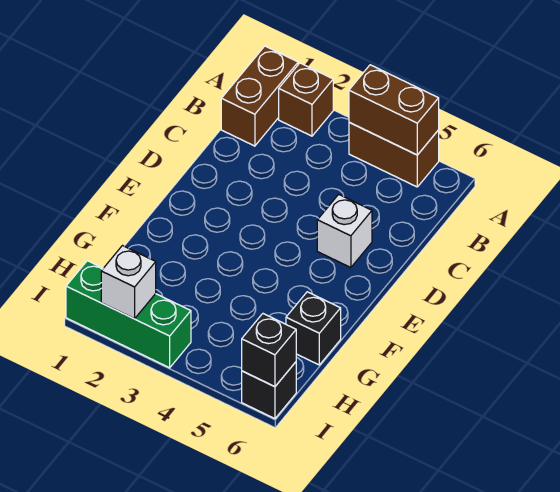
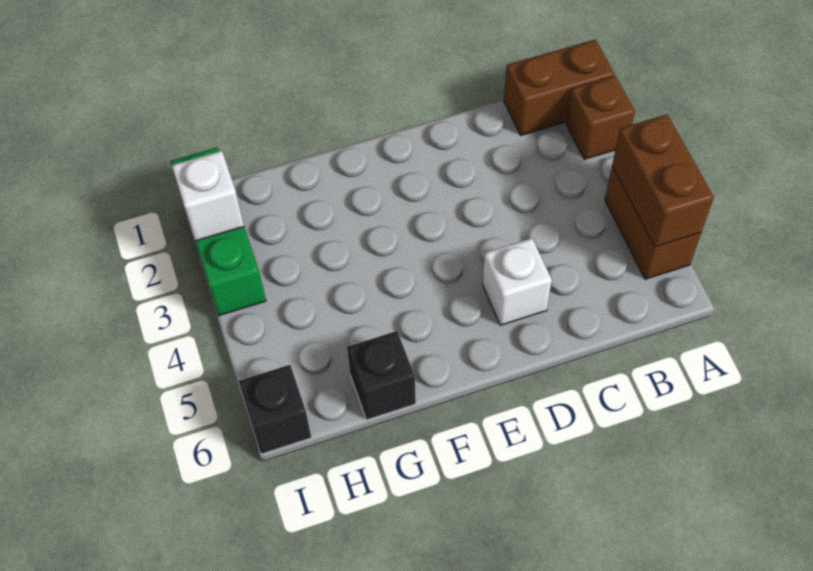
black 1x1 brick [242,314,296,387] -> none

